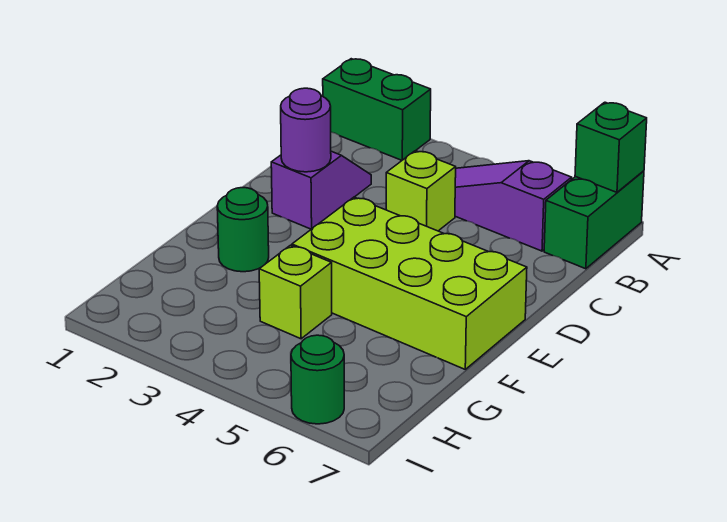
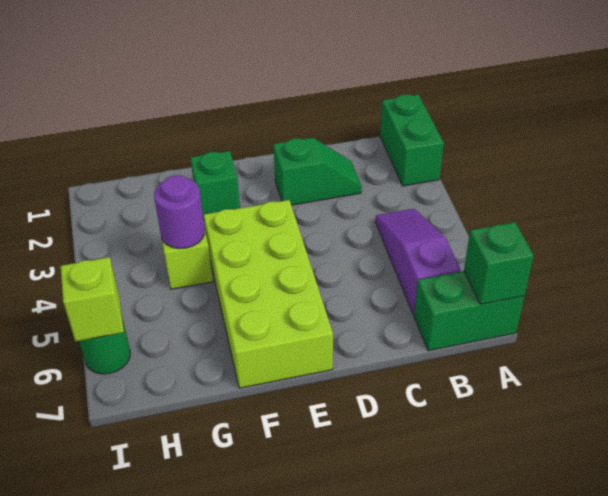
purple 1x2 slope [271,151,371,229] -> green 1x2 slope [273,138,362,205]
lime 1x1 brick [386,151,456,231] -> lime 1x1 brick moved to [61,257,124,341]
purple 1x1 round brick [281,88,331,172] -> purple 1x1 round brick moved to [154,176,205,249]
green 1x1 round brick [217,188,269,272] -> green 1x1 brick [191,151,240,220]

